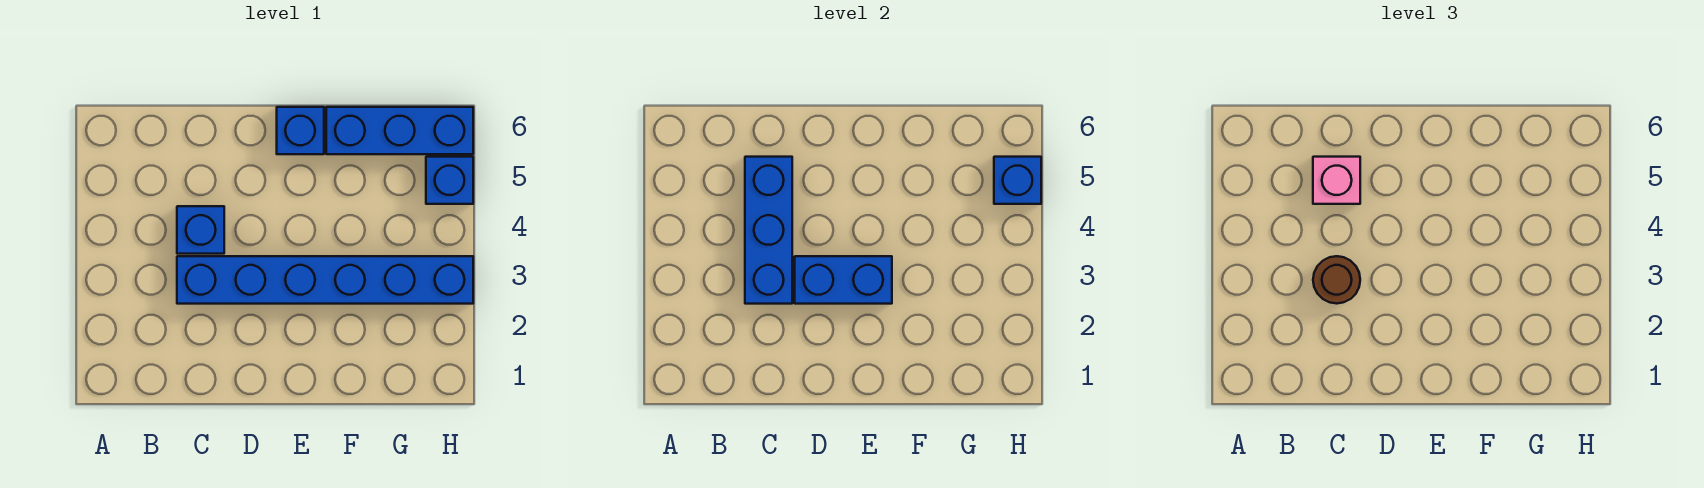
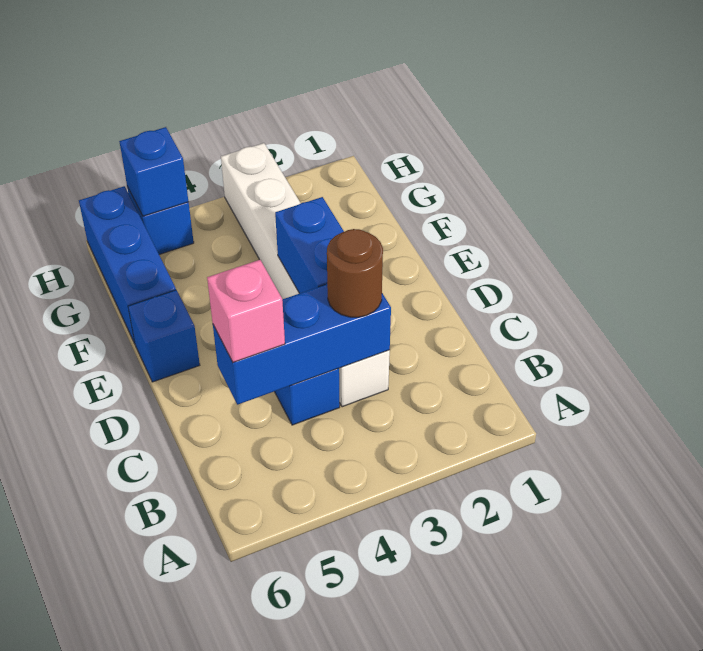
blue 1x6 brick [177,256,473,304] -> white 1x6 brick [221,143,390,407]

